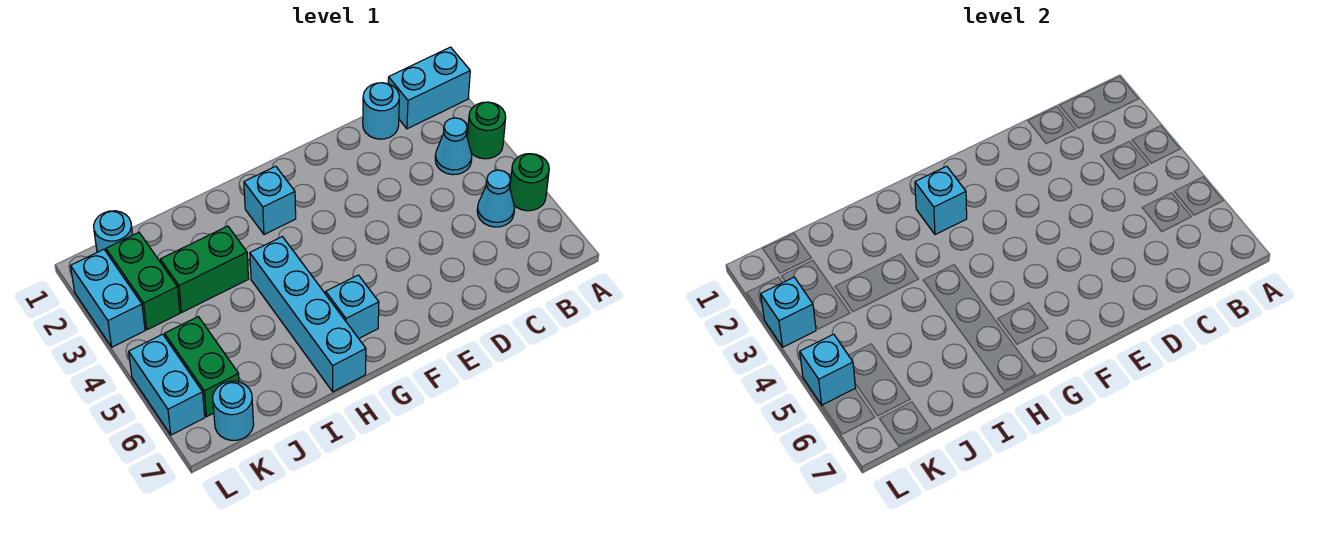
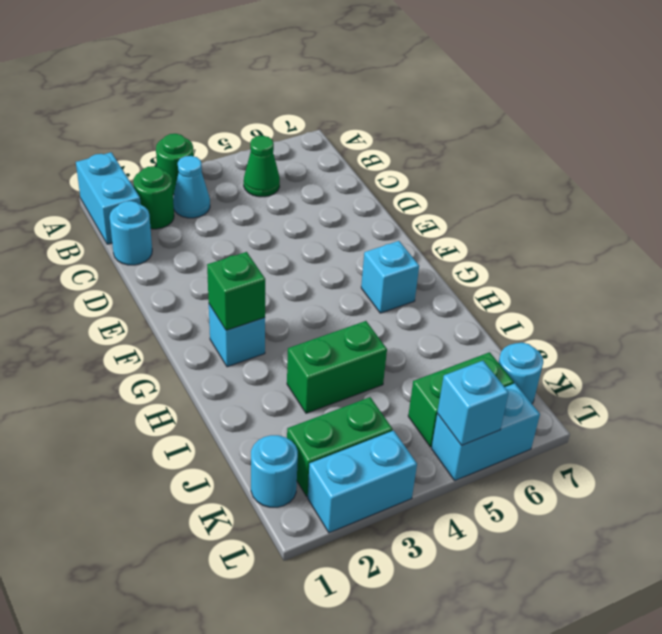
green 1x1 round brick [510,154,549,211] -> green 1x1 round brick moved to [133,166,174,229]
cyan 1x1 cone [477,170,515,227] -> green 1x1 cone [244,136,280,197]
cyan 1x1 brick [915,166,967,235] -> green 1x1 brick [207,252,265,330]
cyan 1x4 brick [250,237,366,392] -> none
green 1x2 brick [160,226,249,312] -> green 1x2 brick turned to [287,321,387,413]
cyan 1x1 brick [761,277,816,347] -> none

